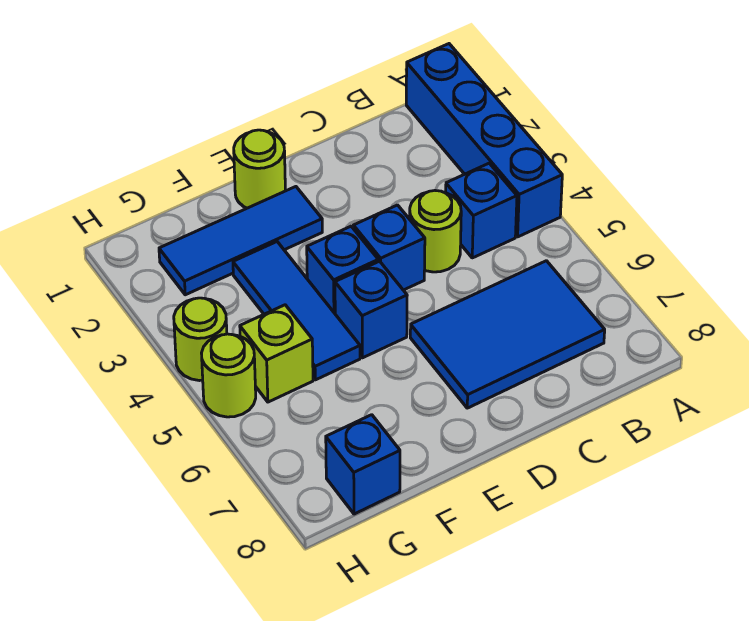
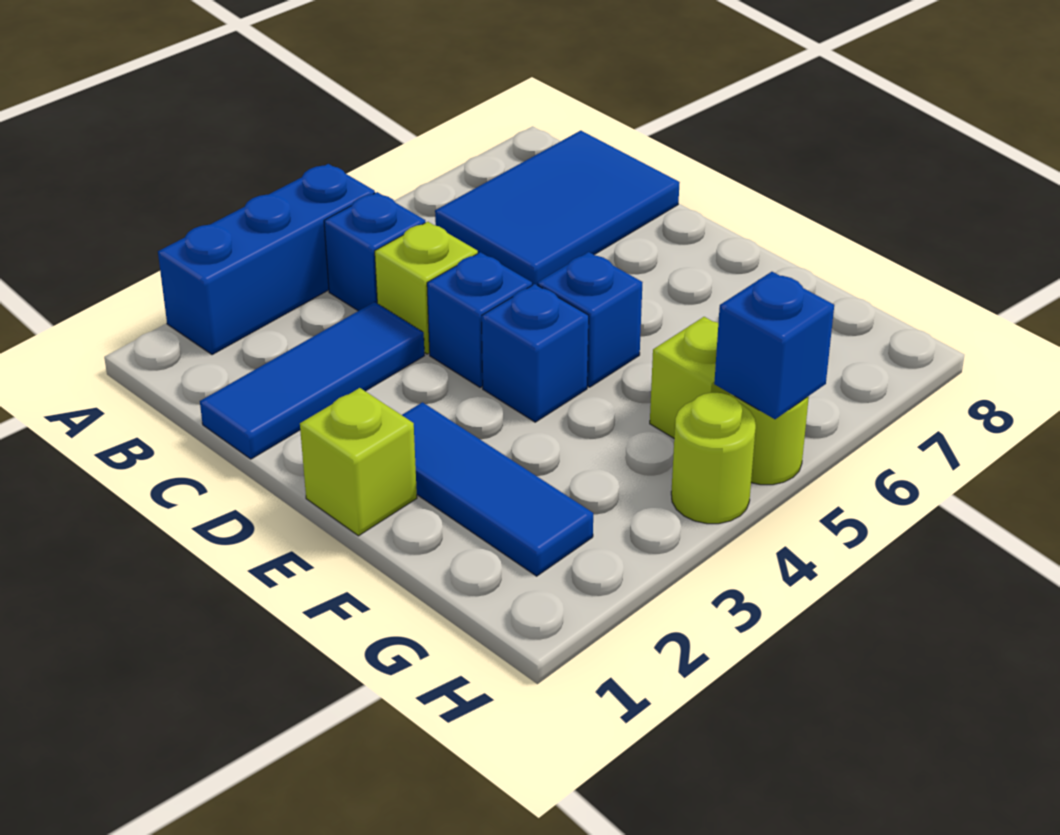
blue 1x4 brick [406,44,562,237] -> blue 1x3 brick [158,164,375,355]
blue 2x3 tile [410,261,605,408] -> blue 2x3 tile turned to [435,131,680,285]
lime 1x1 round brick [410,191,461,272] -> lime 1x1 brick [375,222,478,354]
lime 1x1 round brick [234,130,285,208] -> lime 1x1 brick [300,388,417,536]
blue 1x3 tile [233,242,360,380] -> blue 1x3 tile moved to [200,302,424,459]
blue 1x1 brick [326,415,400,514] -> blue 1x1 brick moved to [714,272,834,419]

